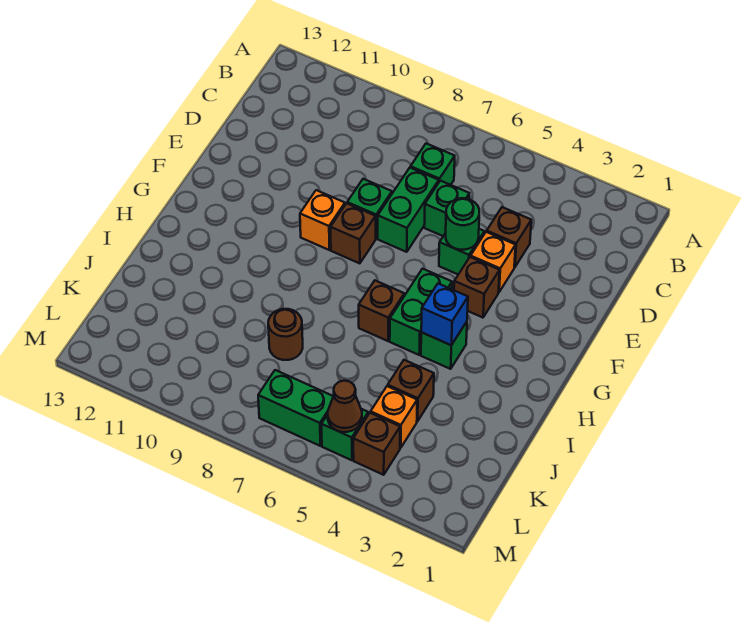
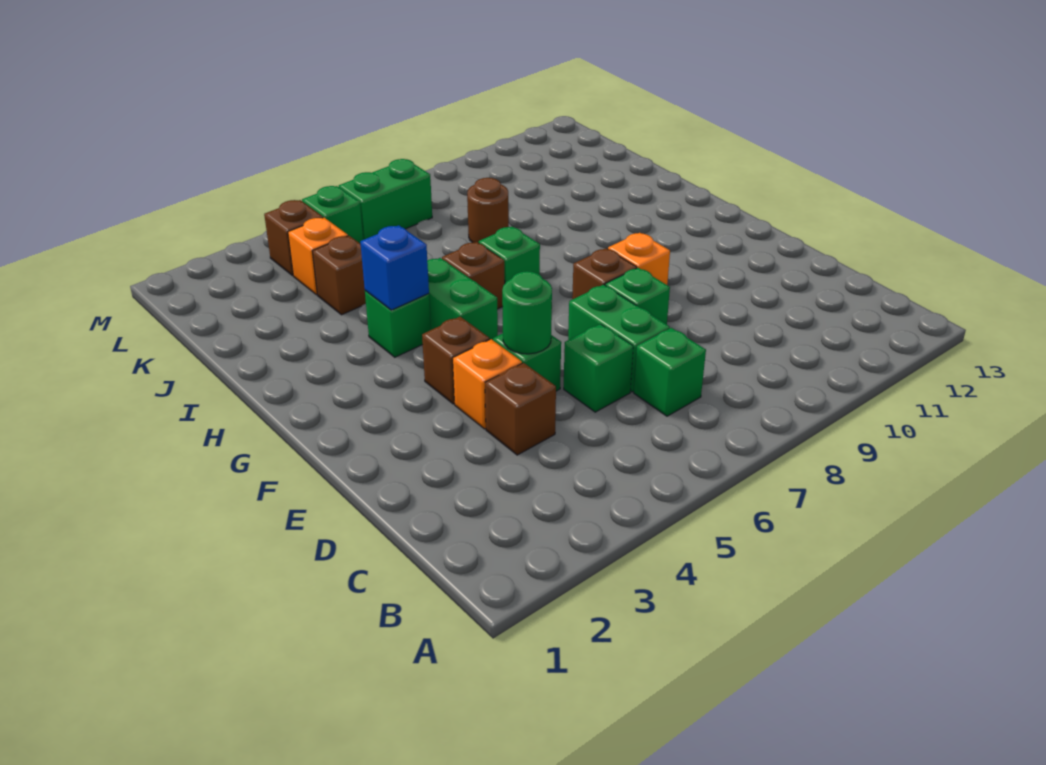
none -> green 1x1 brick [479,227,540,283]
brown 1x1 cone [328,381,362,432] -> none

